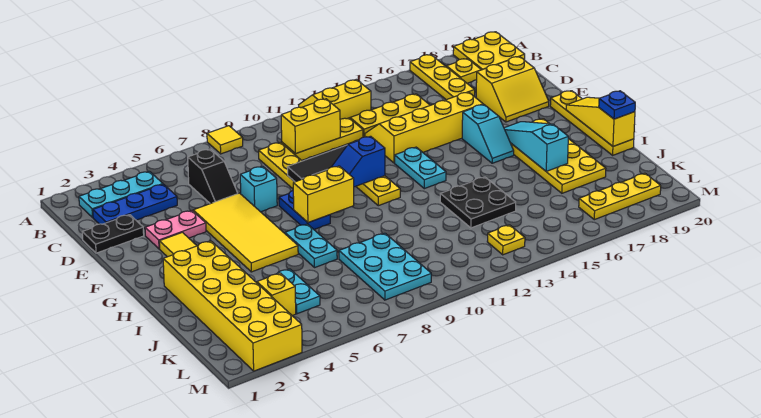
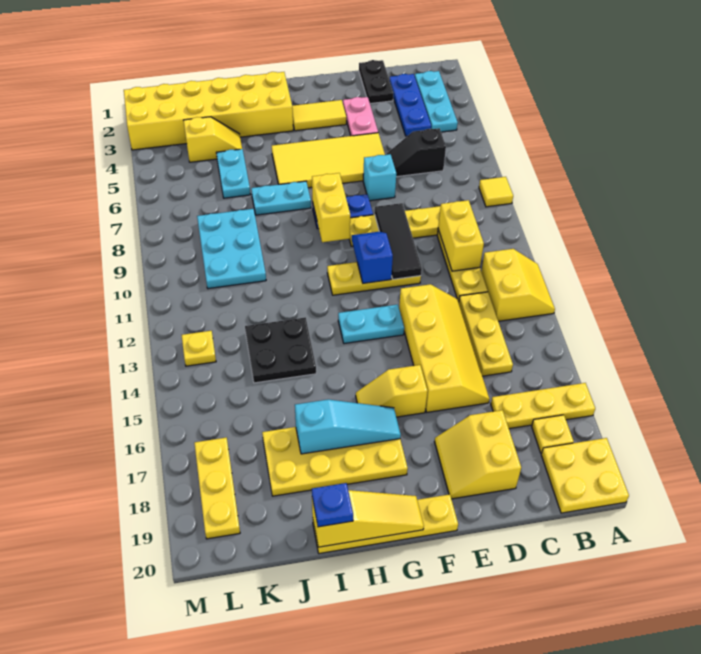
cyan 1x2 slope [462,104,514,163] -> yellow 1x2 slope [356,365,428,417]
cyan 1x2 plate [278,269,320,314] -> cyan 1x2 plate turned to [216,149,250,198]
cyan 2x3 plate [339,233,431,300] -> cyan 2x3 plate turned to [197,209,266,289]

